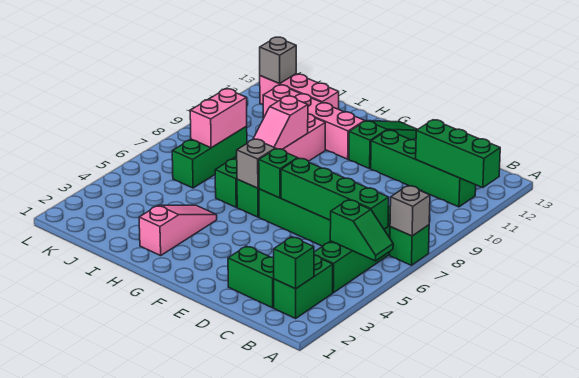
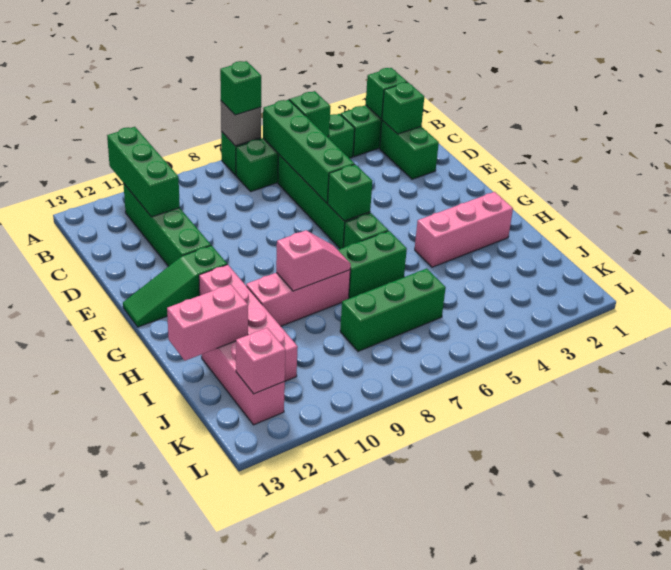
none -> green 1x1 brick [220,61,261,115]
none -> green 1x1 brick [382,82,424,134]
grey 1x1 brick [237,139,275,188] -> none
pink 1x3 slope [139,205,217,256] -> pink 1x3 brick [415,192,513,267]
pink 1x2 brick [190,89,247,148] -> pink 1x2 brick moved to [167,284,248,361]
grey 1x1 brick [260,37,296,84] -> pink 1x1 brick [236,328,286,394]

